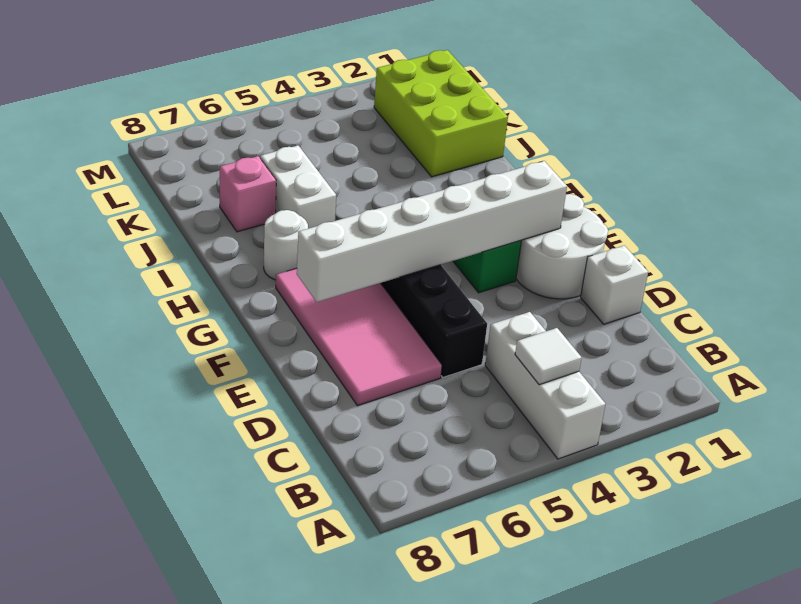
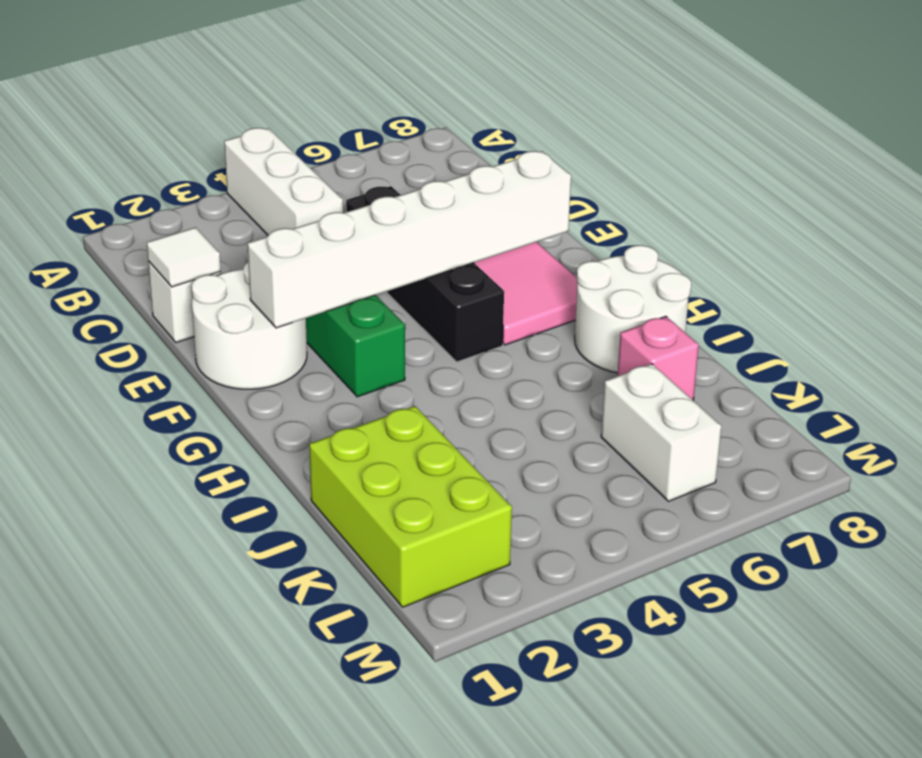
white 1x1 tile [515,328,582,385] -> white 1x1 tile moved to [147,227,221,287]
white 1x1 round brick [264,210,308,280] -> white 2x2 round brick [575,245,691,373]
white 1x2 brick [260,146,336,228] -> white 1x2 brick moved to [601,364,721,501]

